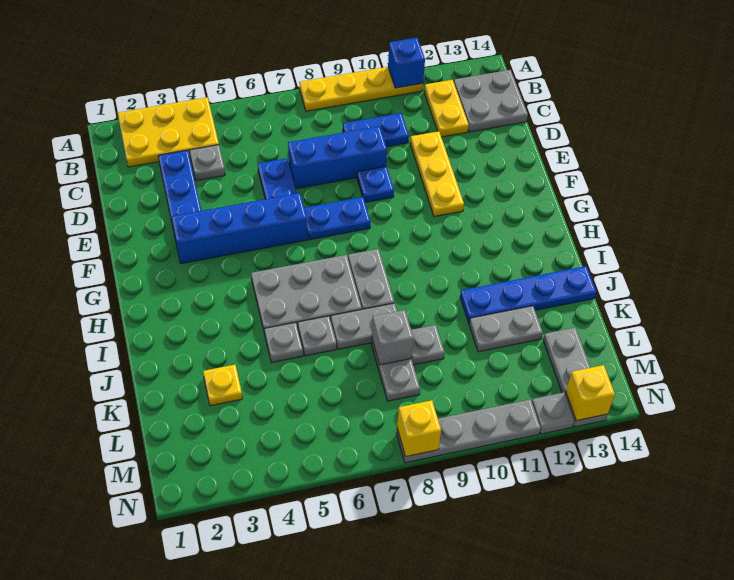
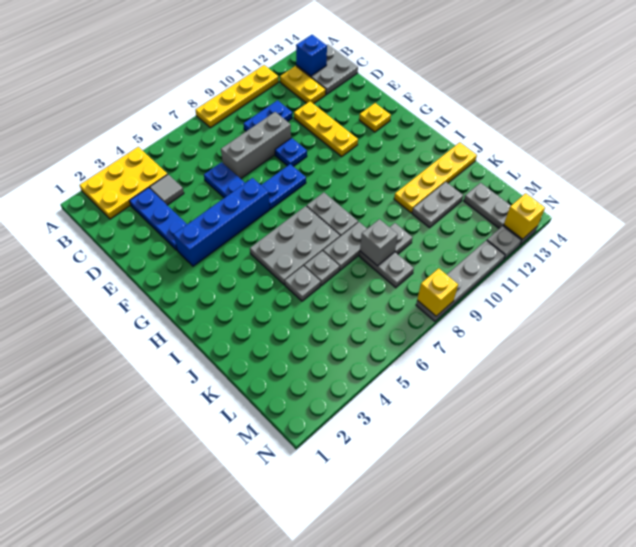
blue 1x1 brick [388,38,425,88] -> blue 1x1 brick moved to [296,35,327,76]
grey 1x1 plate [190,145,225,181] -> grey 1x1 tile [150,175,184,205]
blue 1x3 brick [288,126,387,189] -> grey 1x3 brick [221,112,291,179]
blue 1x4 plate [460,266,596,323] -> yellow 1x4 plate [394,142,477,213]
yellow 1x1 plate [203,365,242,406] -> yellow 1x1 plate moved to [359,103,391,132]

